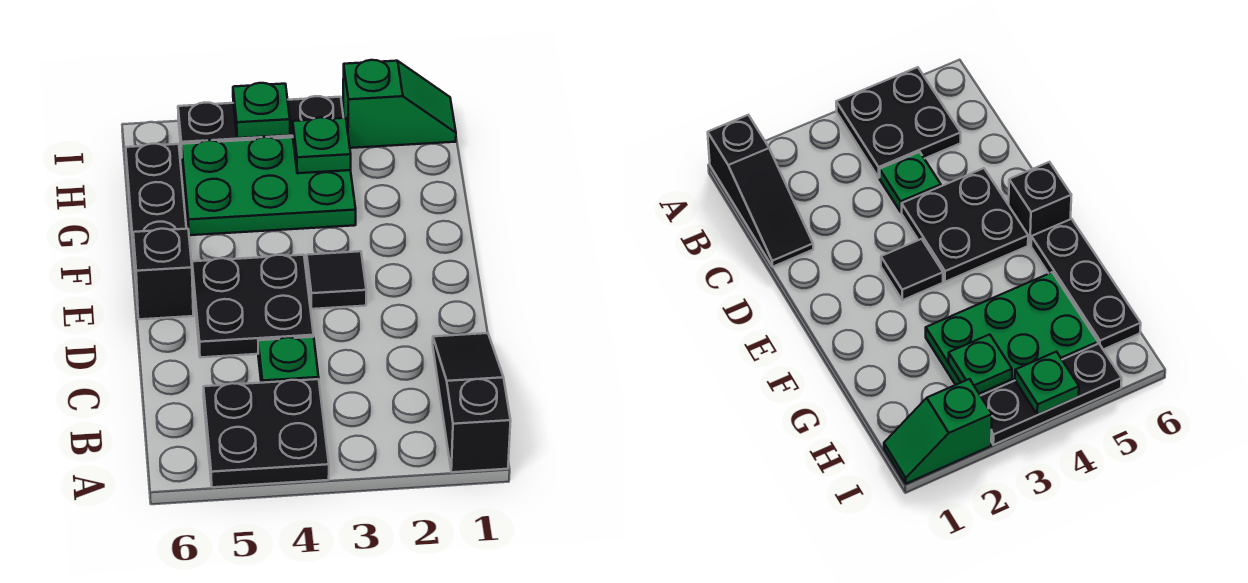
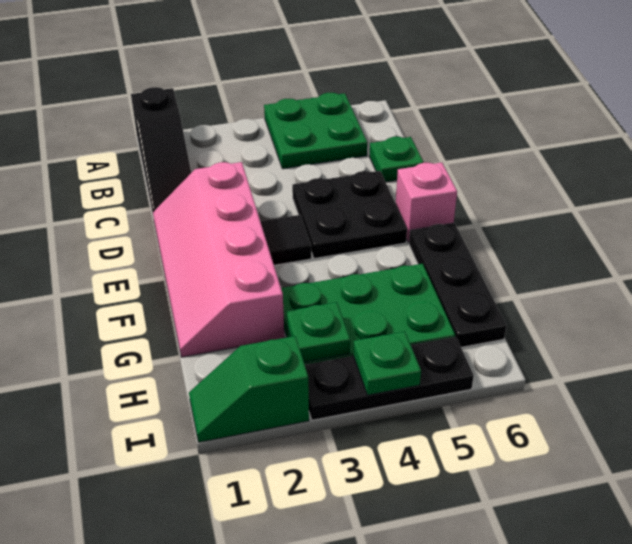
black 2x2 plate [204,379,329,487] -> green 2x2 plate [264,93,367,169]
green 1x1 plate [258,337,319,383] -> green 1x1 plate moved to [370,137,424,182]
none -> pink 2x4 slope [153,162,284,357]
black 1x1 brick [133,229,193,319] -> pink 1x1 brick [396,162,457,243]

